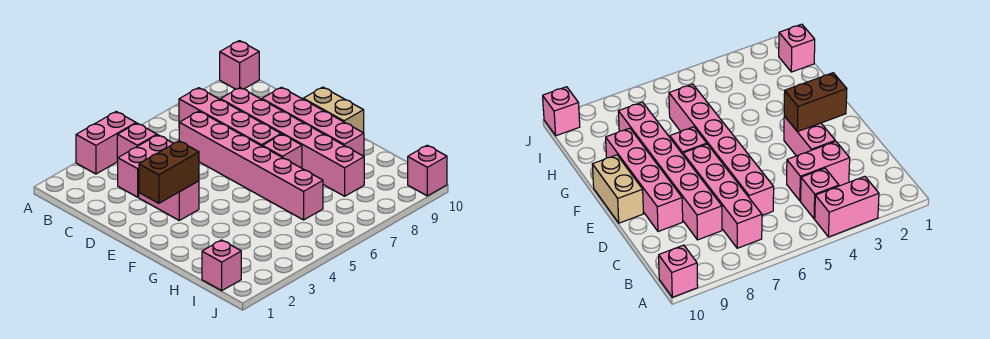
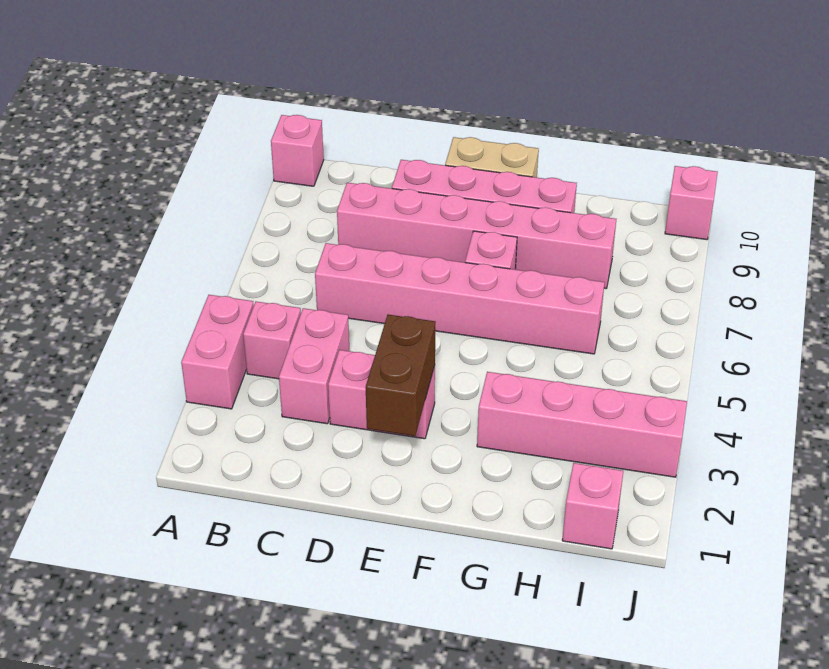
pink 1x4 brick [179,88,281,146] -> pink 1x4 brick moved to [477,372,687,477]

